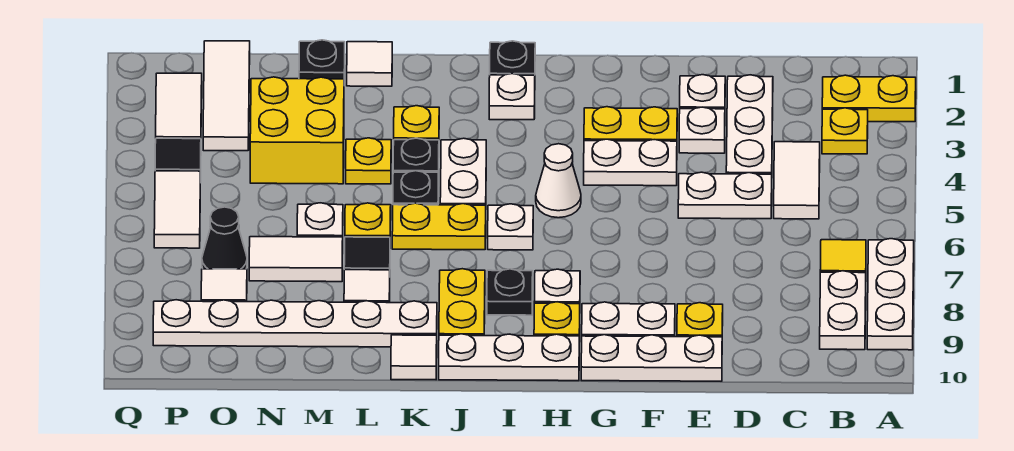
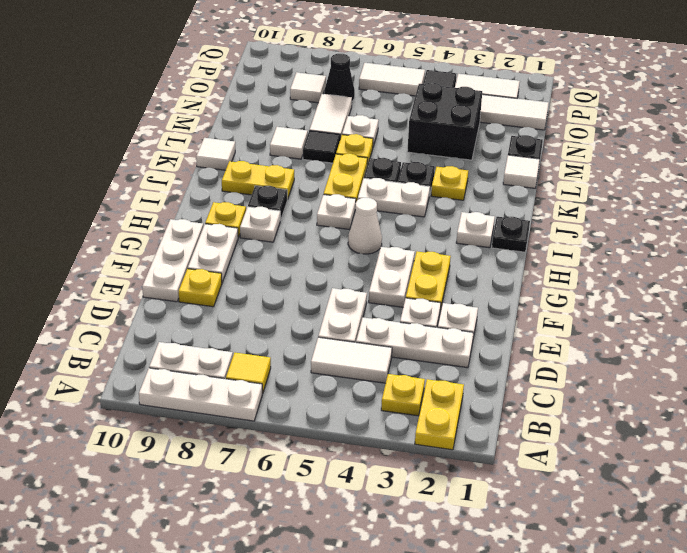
white 1x3 plate [439,334,579,381] -> none
white 1x6 plate [153,300,437,347] -> none
yellow 1x1 plate [346,138,391,184] -> none
yellow 2x2 brick [250,77,344,184] -> black 2x2 brick [407,83,482,160]

